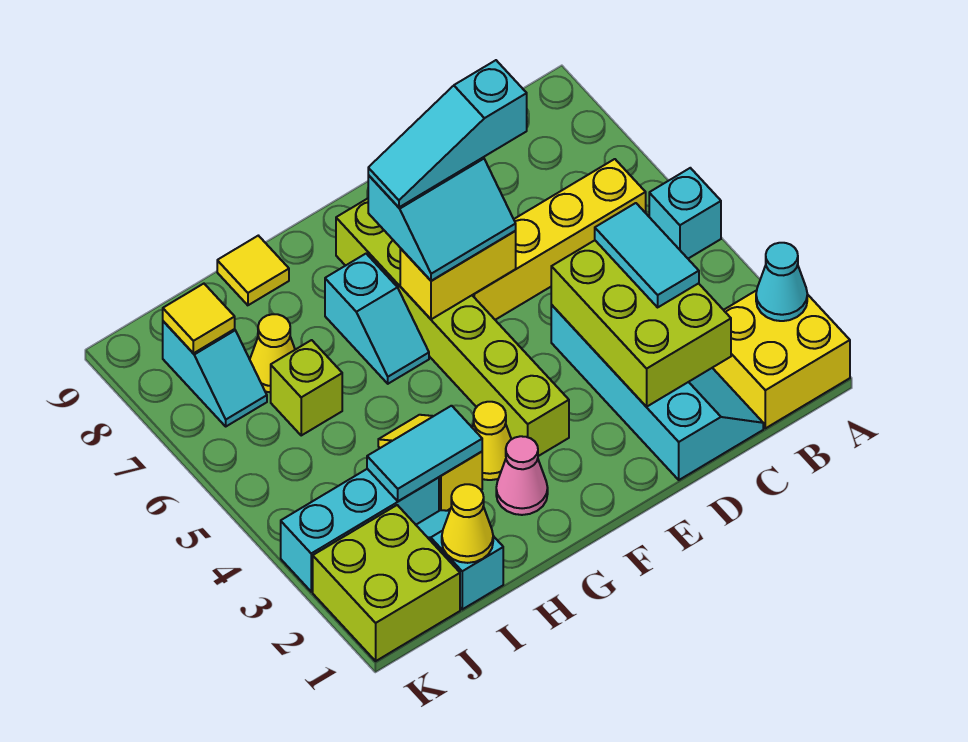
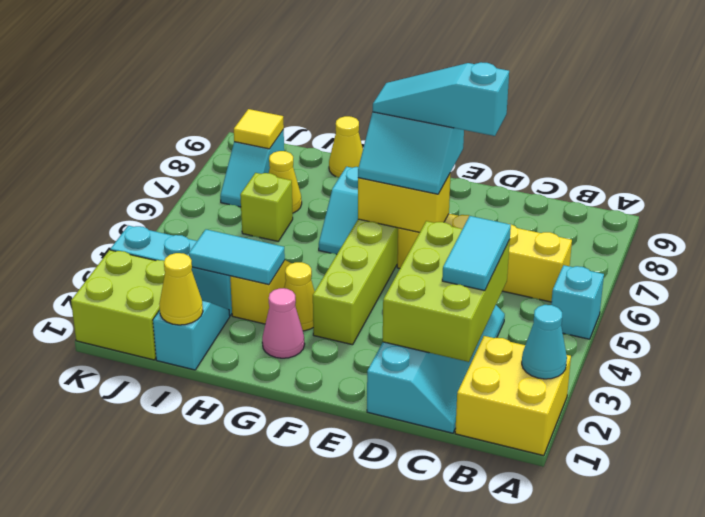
yellow 1x1 tile [217,236,289,305] -> yellow 1x1 cone [329,116,363,177]

